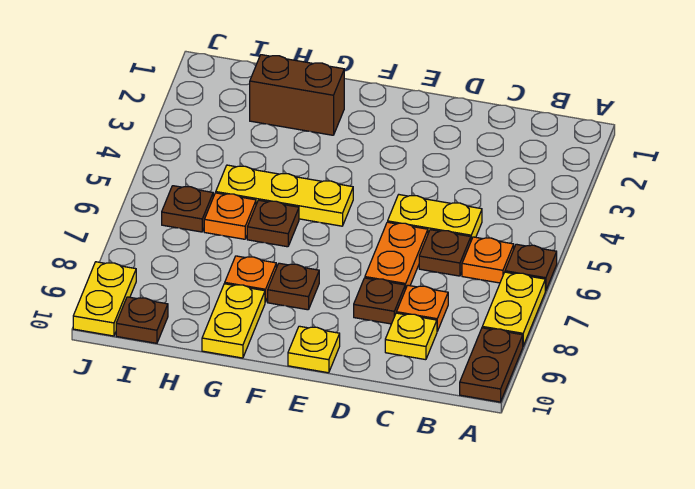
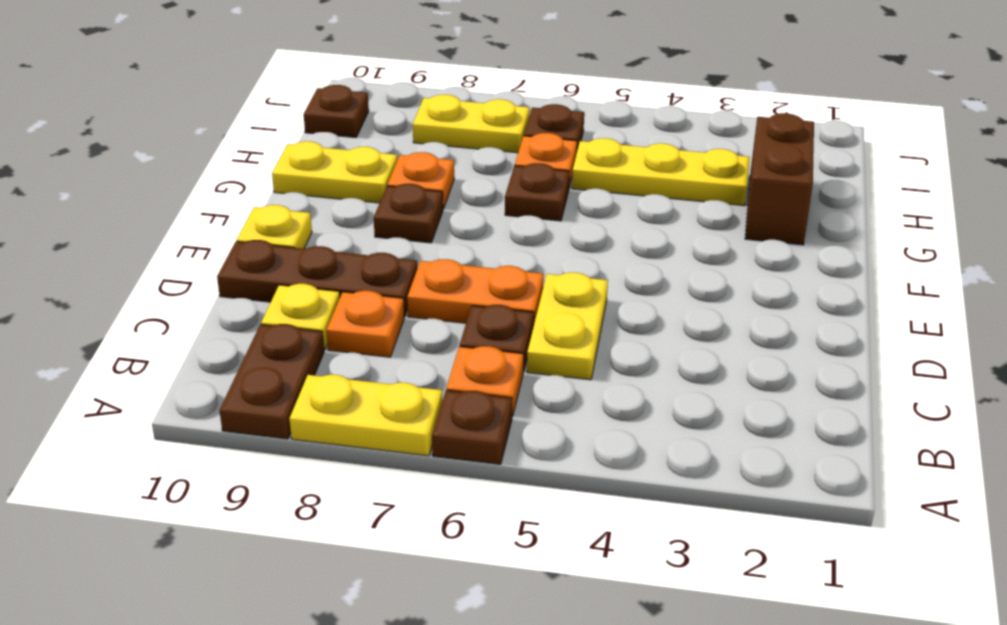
brown 1x2 plate [460,328,523,402] -> brown 1x2 plate turned to [219,324,324,439]
brown 1x1 plate [354,278,405,324] -> brown 1x3 plate [217,240,418,317]
yellow 1x3 plate [216,165,353,226] -> yellow 1x3 plate turned to [572,138,750,206]
yellow 1x2 plate [73,262,136,336] -> yellow 1x2 plate moved to [413,95,529,153]

